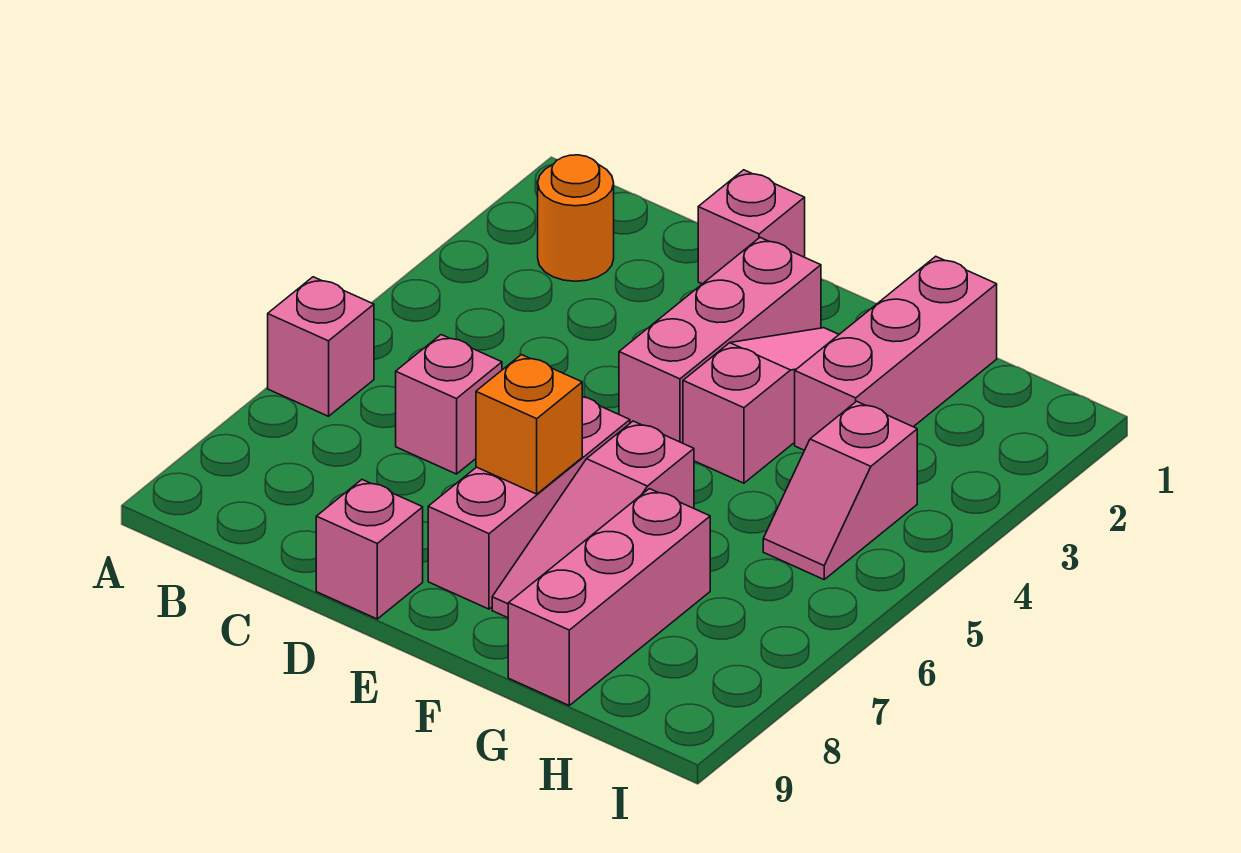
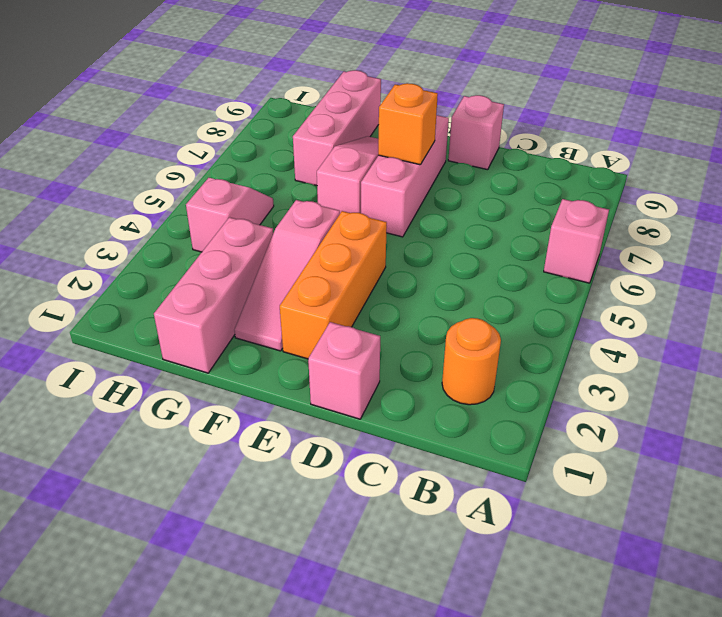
pink 1x1 brick [396,335,502,474] -> none
pink 1x3 brick [619,238,821,443] -> orange 1x3 brick [280,211,387,359]

